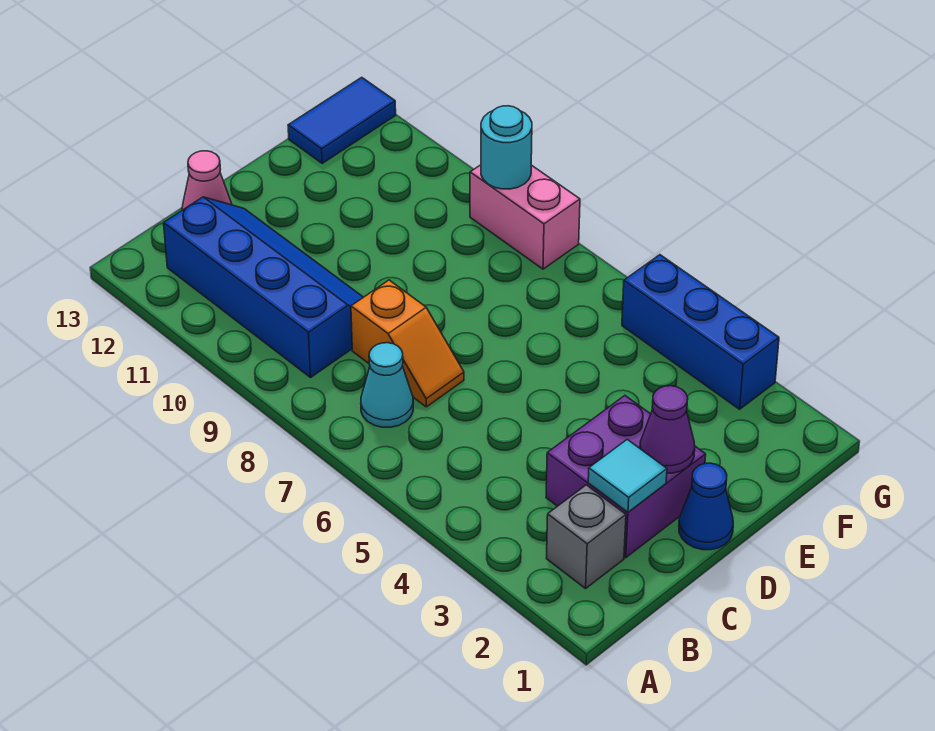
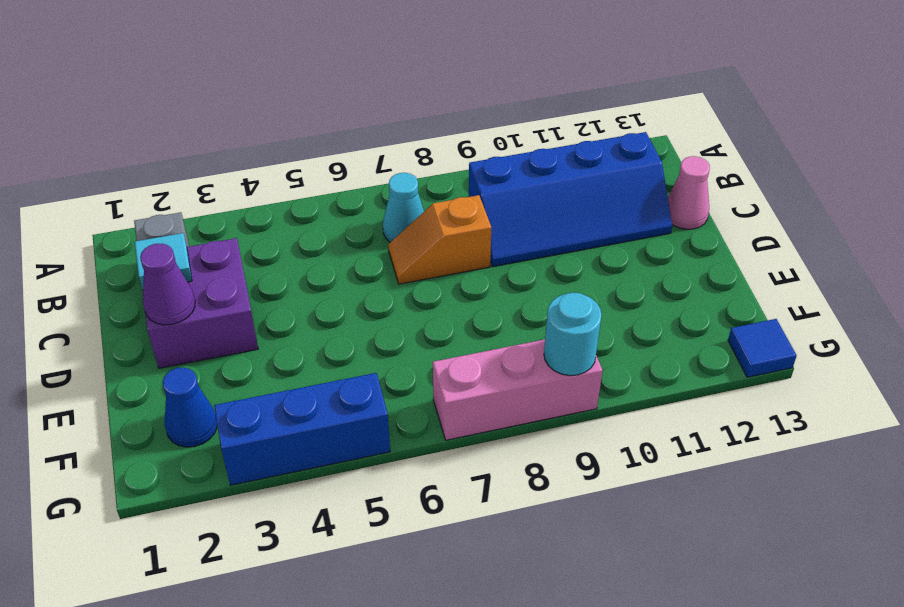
blue 1x1 cone [679,463,733,550] -> blue 1x1 cone moved to [163,368,217,447]
blue 1x2 tile [288,77,396,163] -> blue 1x1 tile [728,319,797,377]
pink 1x2 brick [470,165,580,269] -> pink 1x3 brick [433,339,603,440]

